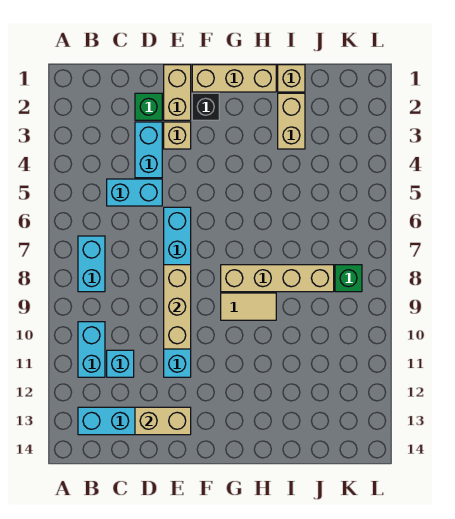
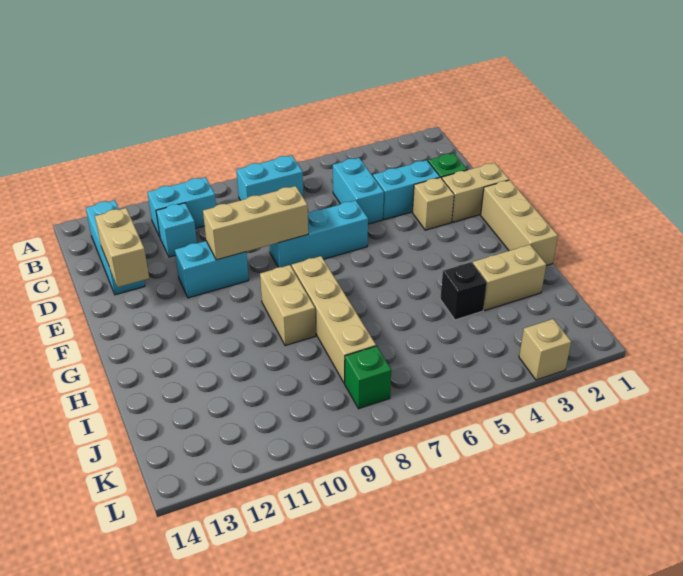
black 1x1 brick [192,93,219,120] -> black 1x1 brick moved to [440,262,487,320]
tan 1x2 tile [221,293,276,320] -> tan 1x2 brick [260,265,316,346]
tan 1x1 brick [278,65,305,92] -> tan 1x1 brick moved to [519,319,571,380]

